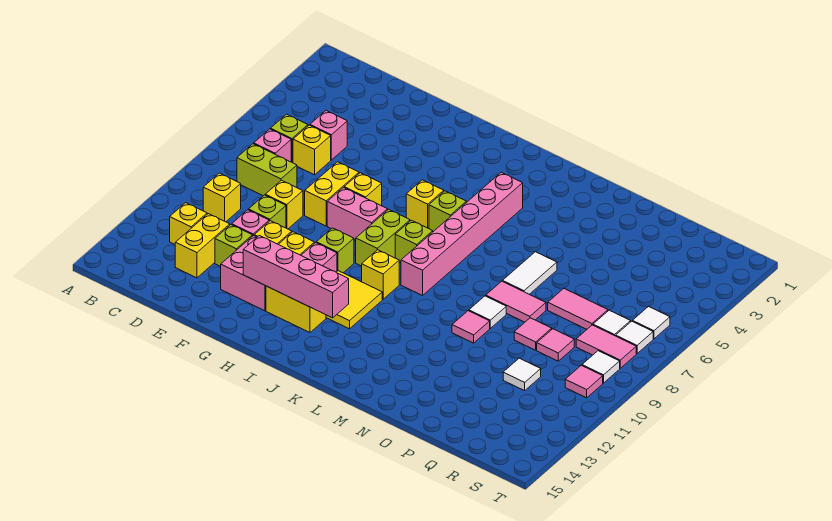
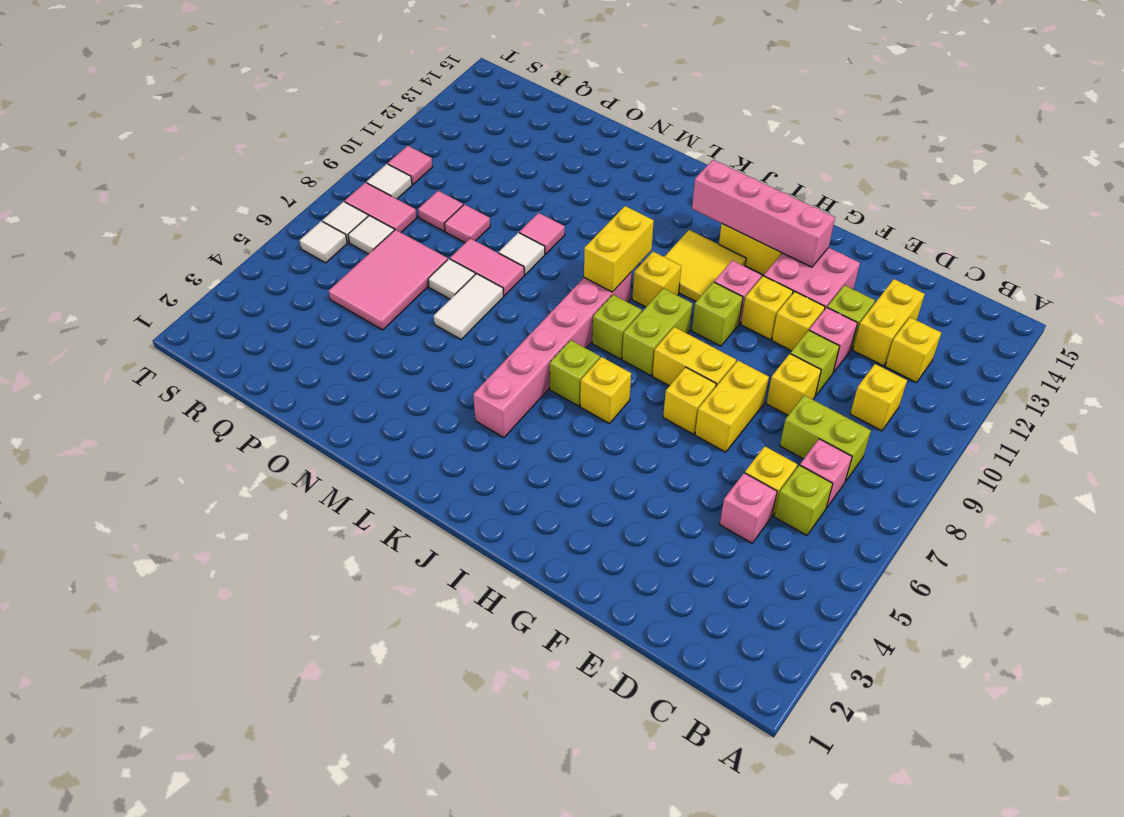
pink 1x2 brick [327,188,388,240] -> yellow 1x2 brick [652,327,736,386]
none -> yellow 1x2 brick [584,206,654,292]
pink 1x2 tile [548,288,608,329] -> pink 2x3 tile [329,230,448,330]
white 1x1 tile [503,358,541,391] -> white 1x1 tile moved to [428,259,475,299]

